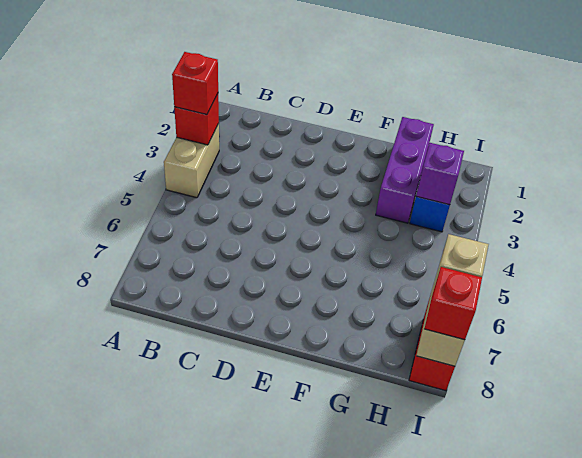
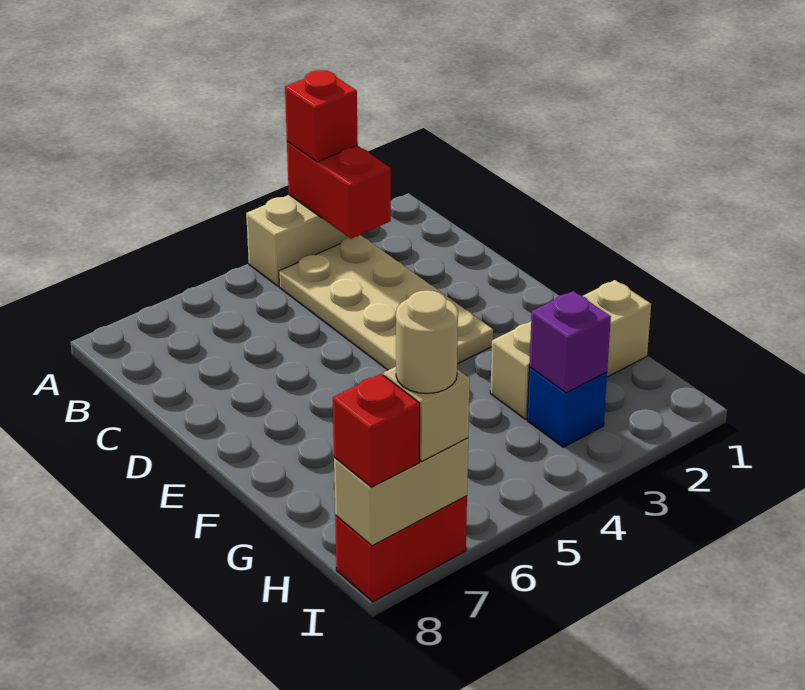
red 1x1 brick [174,94,219,145] -> red 1x2 brick [287,141,391,239]
none -> tan 2x4 plate [279,235,493,370]
purple 1x3 brick [376,117,434,223] -> tan 1x3 brick [490,280,651,419]
none -> tan 1x1 round brick [396,290,458,393]

